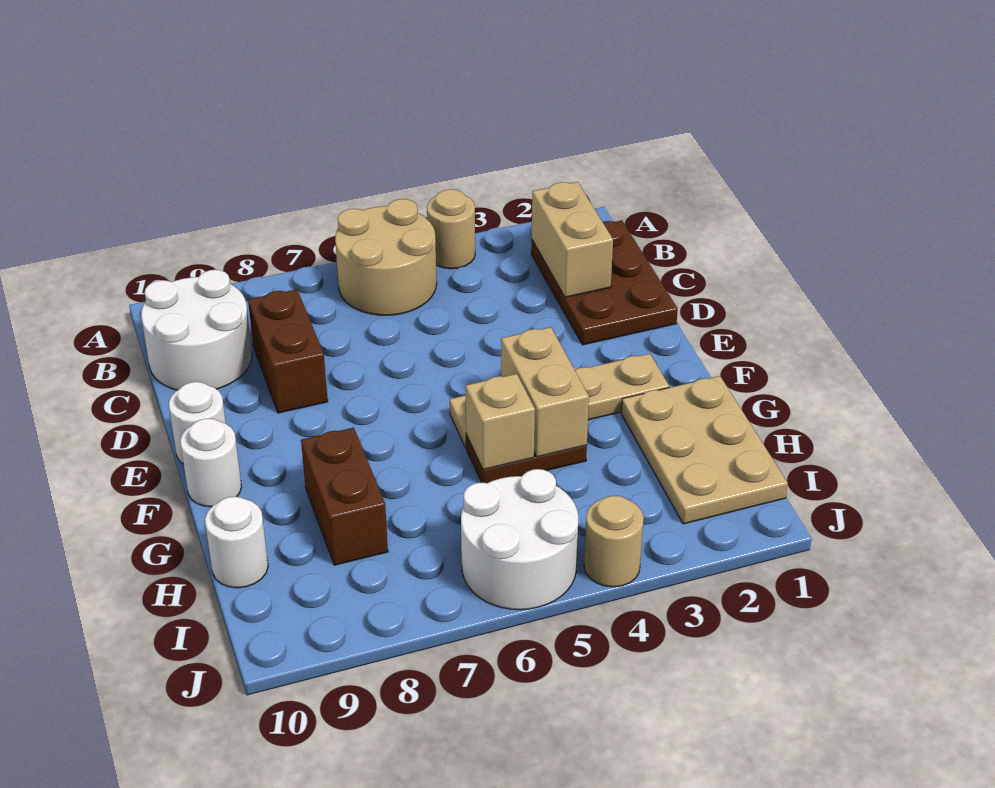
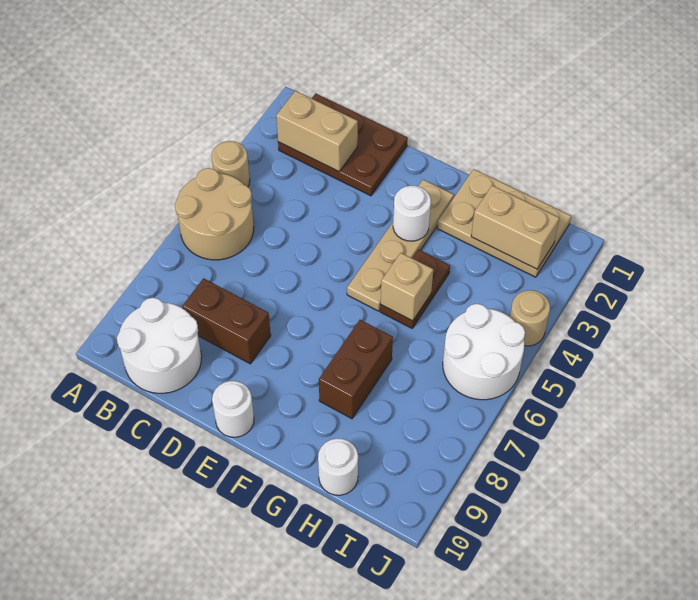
tan 1x2 brick [501,327,589,457] -> tan 1x2 brick moved to [471,186,559,269]
white 1x1 round brick [180,418,241,507] -> white 1x1 round brick moved to [393,186,431,241]
brown 1x2 brick [301,428,388,565] -> brown 1x2 brick turned to [319,320,393,419]

